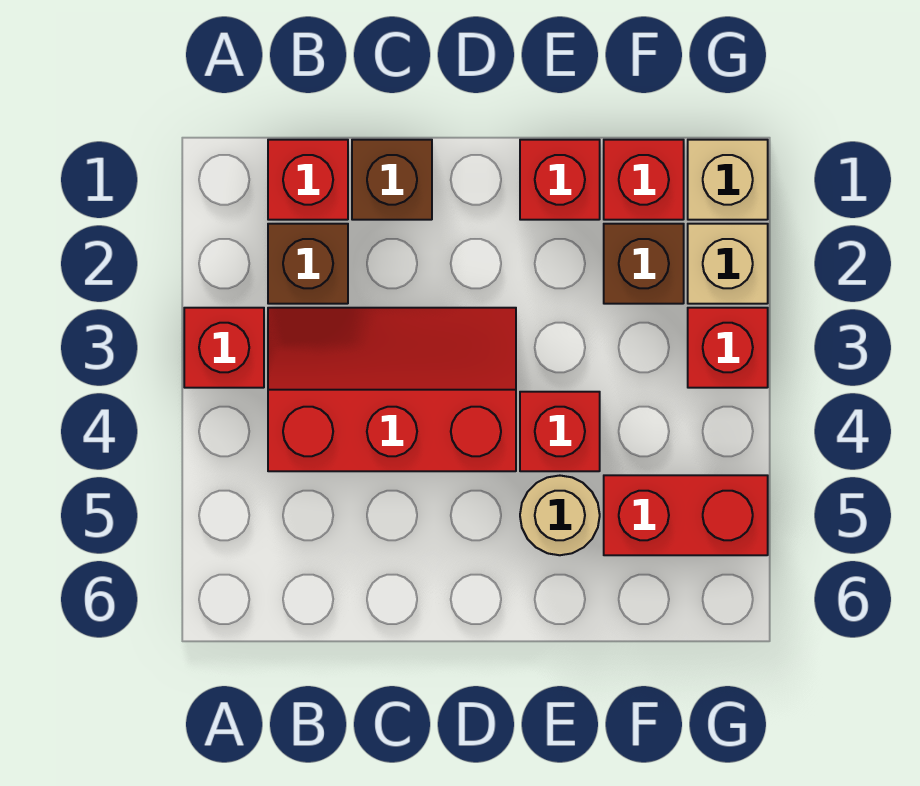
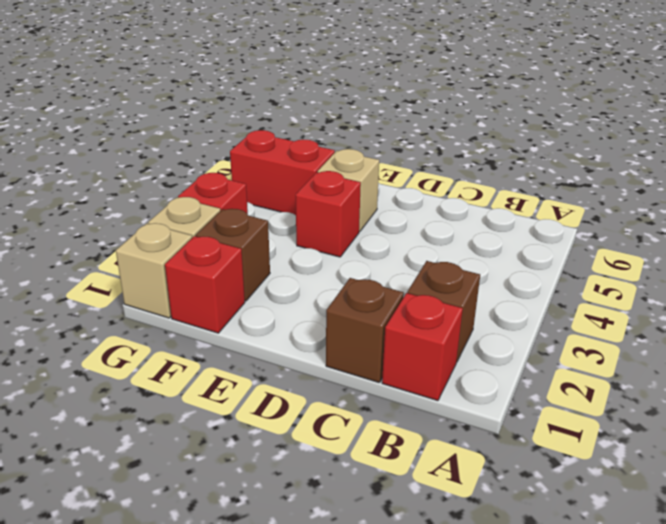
red 1x1 brick [184,308,264,388] -> none
red 2x3 slope [268,308,516,471] -> none
red 1x1 brick [520,140,600,220] -> none
tan 1x1 round brick [520,476,600,555] -> tan 1x1 brick [318,149,379,232]

